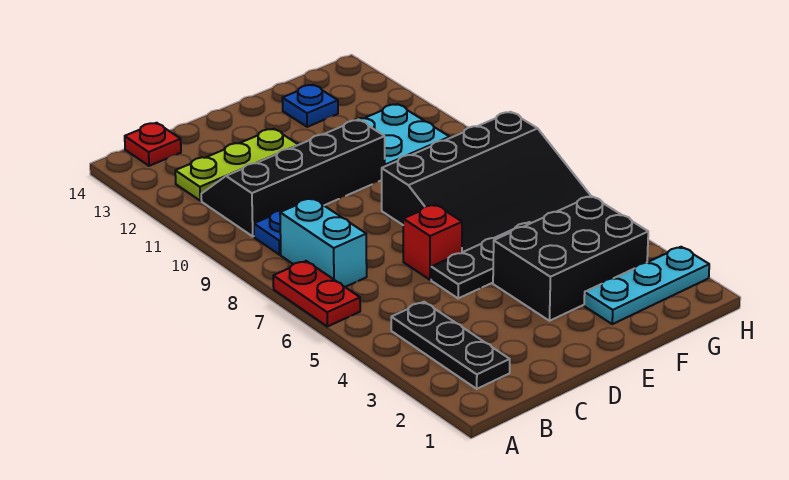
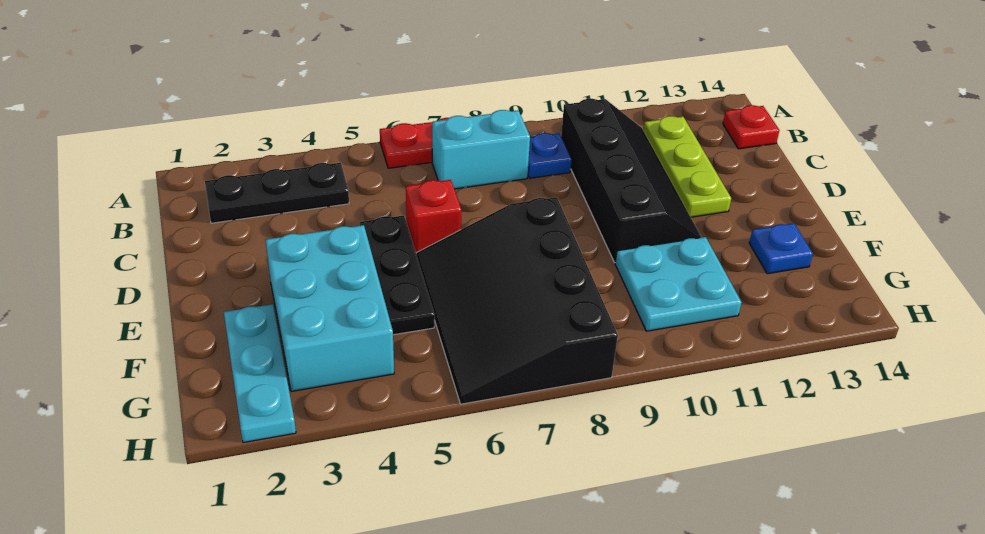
black 2x3 brick [493,196,648,321] -> cyan 2x3 brick [266,225,394,391]

